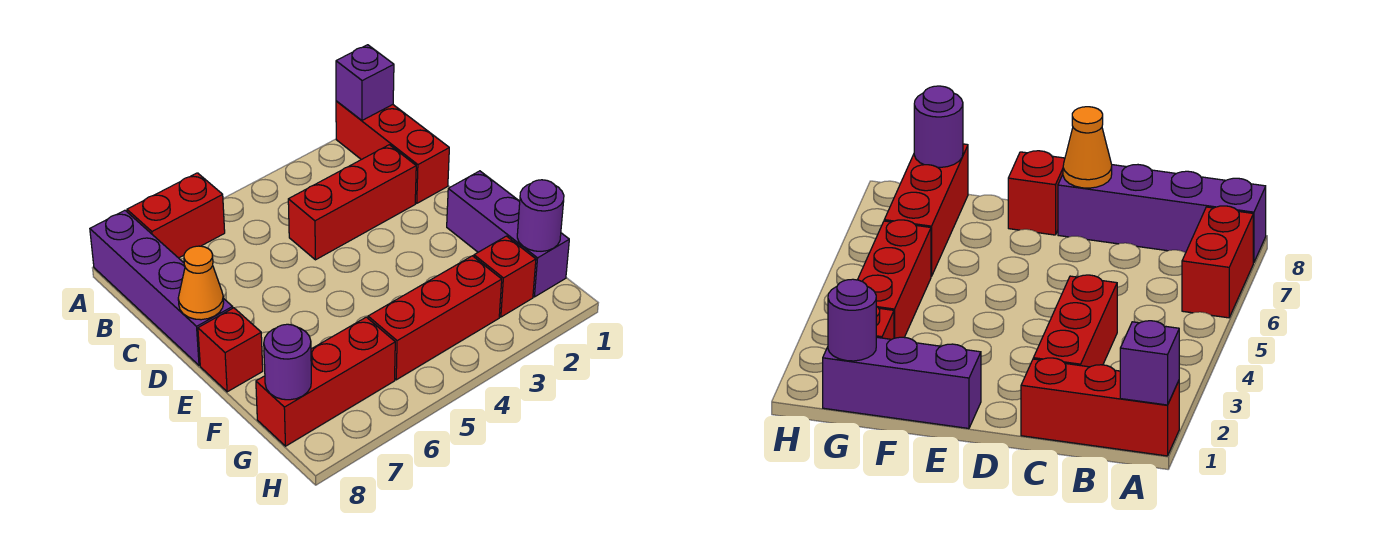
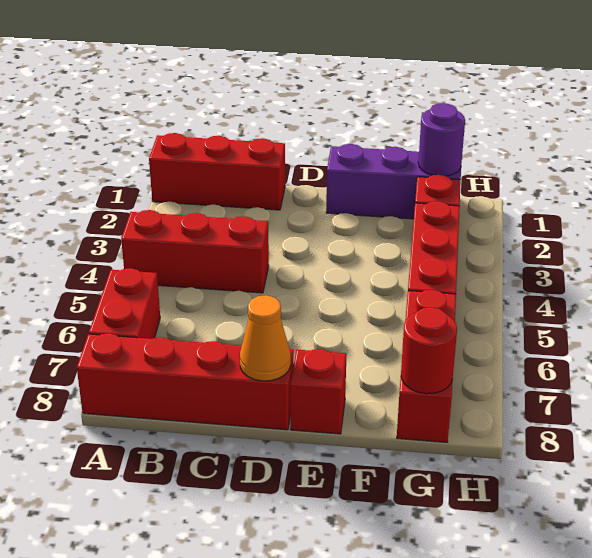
purple 1x1 brick [336,45,394,120] -> none
purple 1x4 brick [90,210,233,365] -> red 1x4 brick [77,333,294,430]
red 1x3 brick [288,145,416,260] -> red 1x3 brick turned to [121,210,269,293]
purple 1x1 round brick [264,324,311,400] -> red 1x1 round brick [401,307,457,394]

